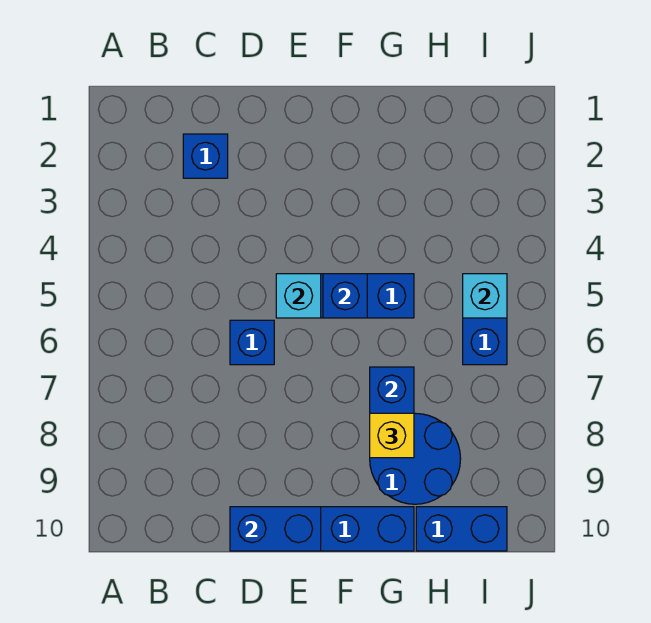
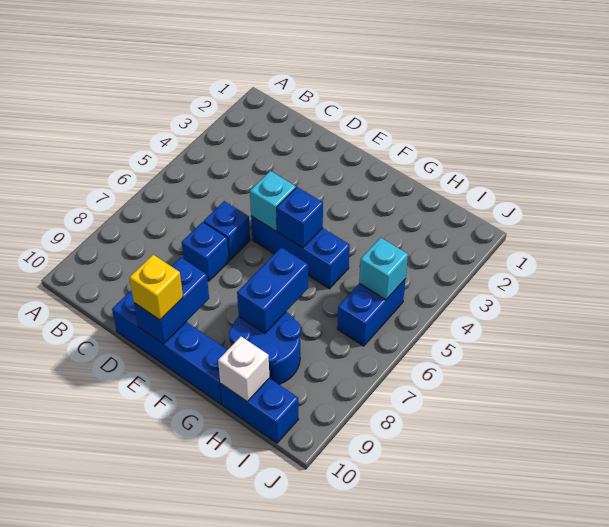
blue 1x1 brick [183,134,228,178] -> blue 1x1 brick moved to [182,222,229,281]
blue 1x2 brick [230,507,321,551] -> blue 1x2 brick turned to [134,258,209,344]
yellow 1x1 brick [370,413,414,458] -> yellow 1x1 brick moved to [129,255,183,320]
none -> white 1x1 brick [218,337,269,401]

